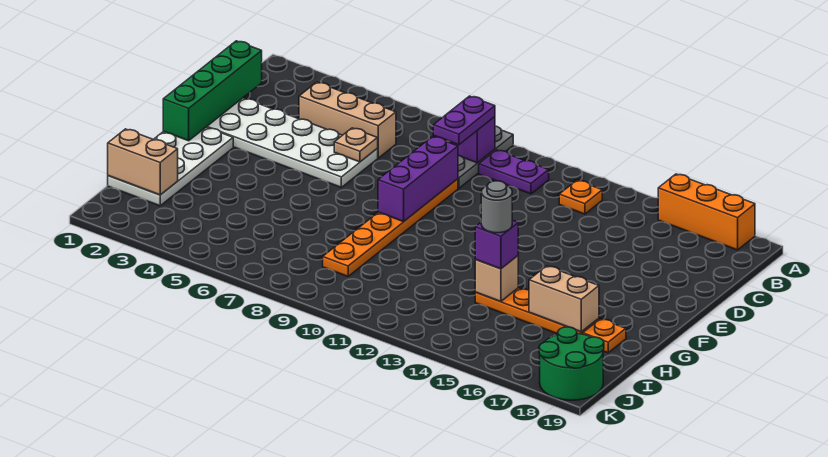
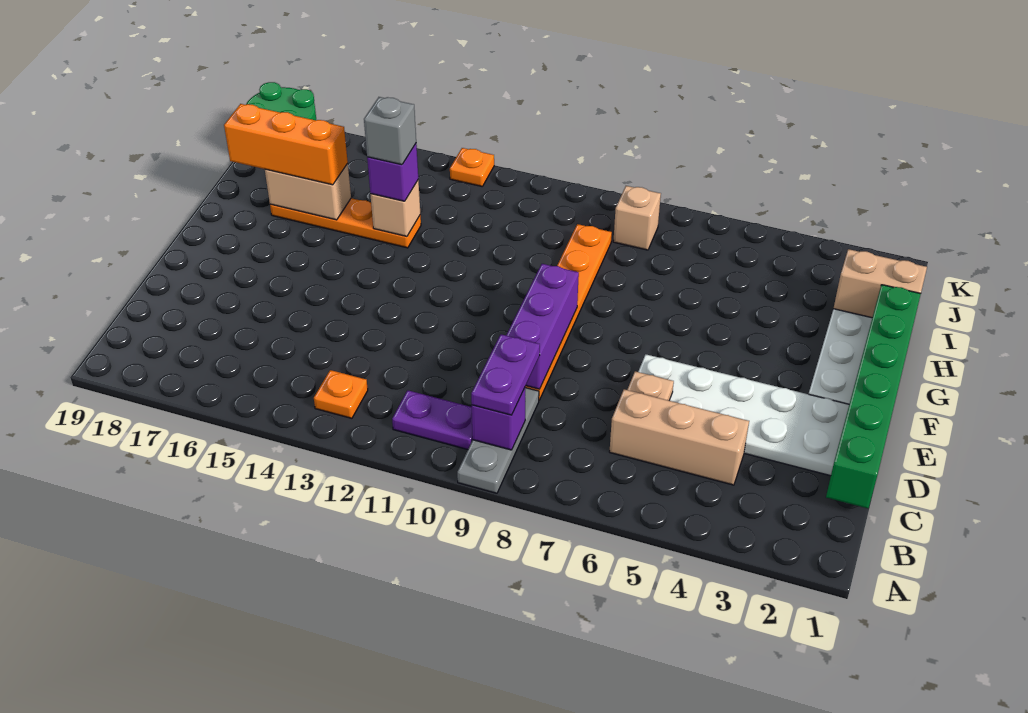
orange 1x3 brick [658,174,755,250] -> orange 1x3 brick moved to [224,104,348,185]
green 1x4 brick [163,41,262,141] -> green 1x6 brick [826,285,921,508]
grey 1x1 round brick [481,181,512,233] -> grey 1x1 brick [364,97,416,165]
orange 1x1 plate [583,319,626,353] -> orange 1x1 plate moved to [450,148,494,186]
none -> tan 1x1 brick [613,186,661,250]

